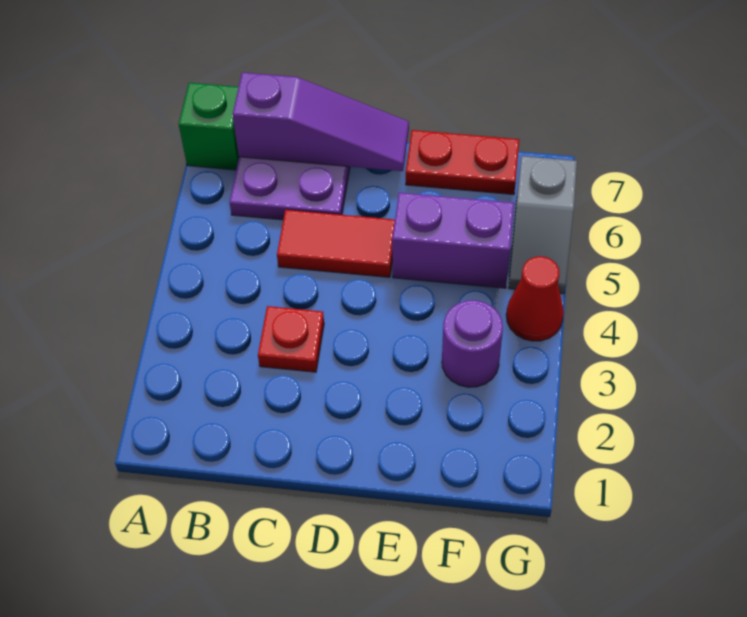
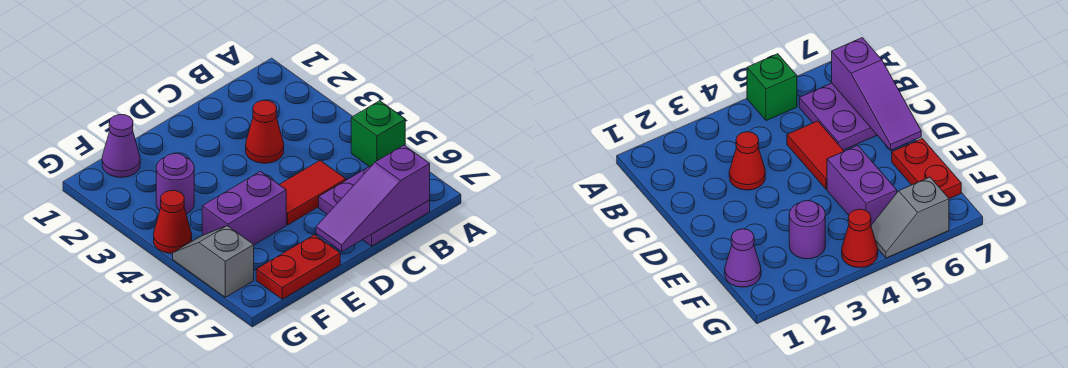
green 1x1 brick [179,83,239,170] -> green 1x1 brick moved to [351,101,405,167]
red 1x1 plate [258,306,324,372] -> red 1x1 cone [246,100,284,163]
none -> purple 1x1 cone [102,115,140,177]

